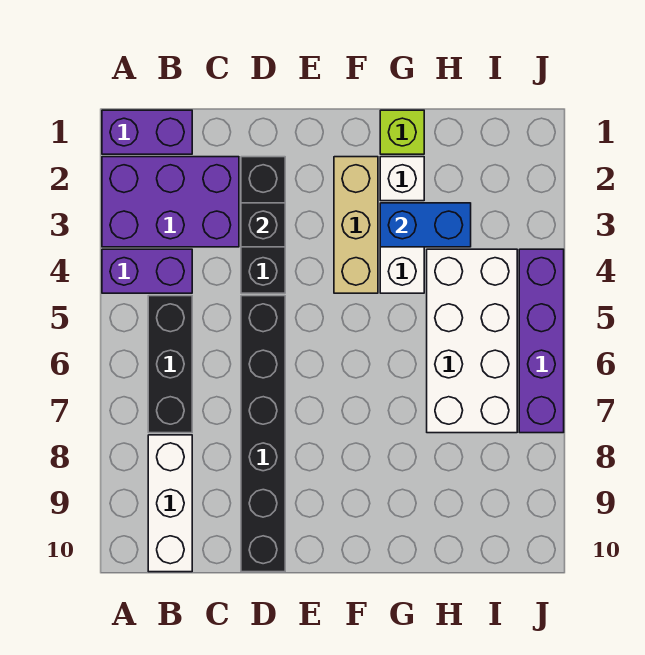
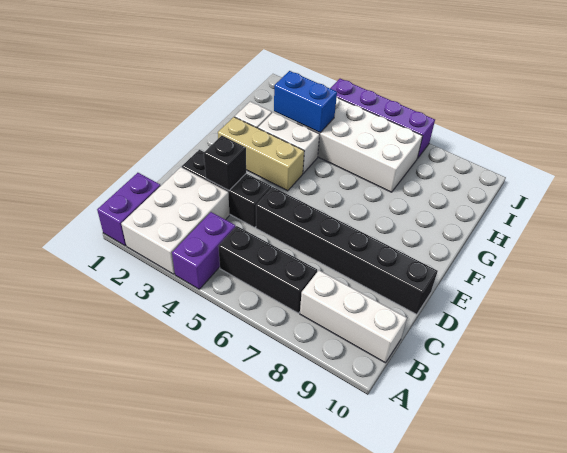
purple 2x3 brick [102,157,239,247] -> white 2x3 brick [121,167,230,274]
lime 1x1 brick [380,110,424,154] -> none
blue 1x2 brick [380,203,471,247] -> blue 1x2 brick turned to [274,71,337,133]

